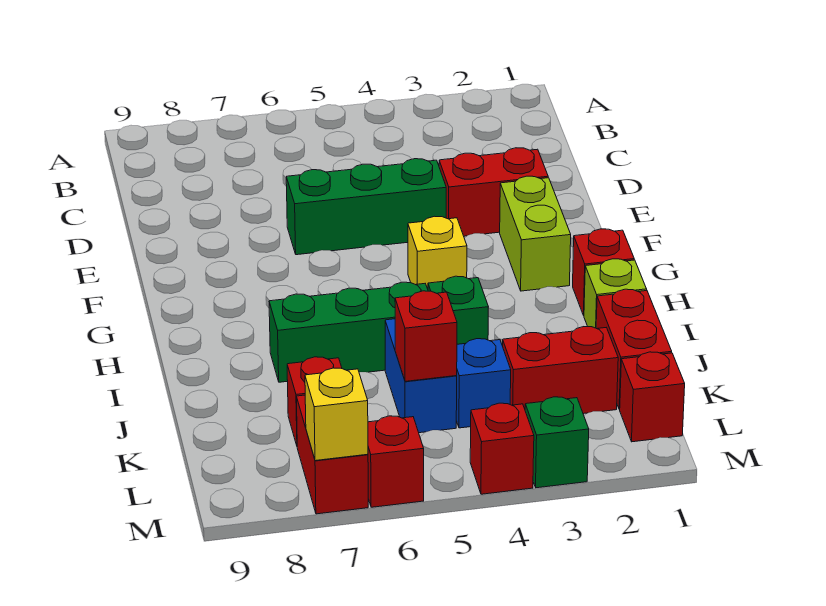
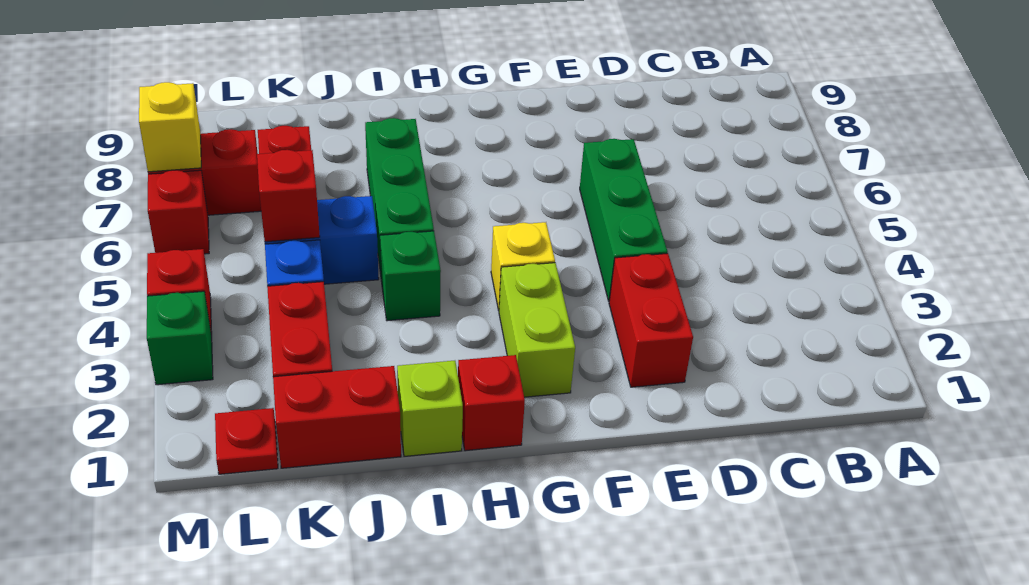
lime 1x2 brick [500,176,571,291] -> lime 1x2 brick turned to [499,263,575,397]
red 1x1 brick [620,352,685,442] -> red 1x1 plate [215,408,278,474]

